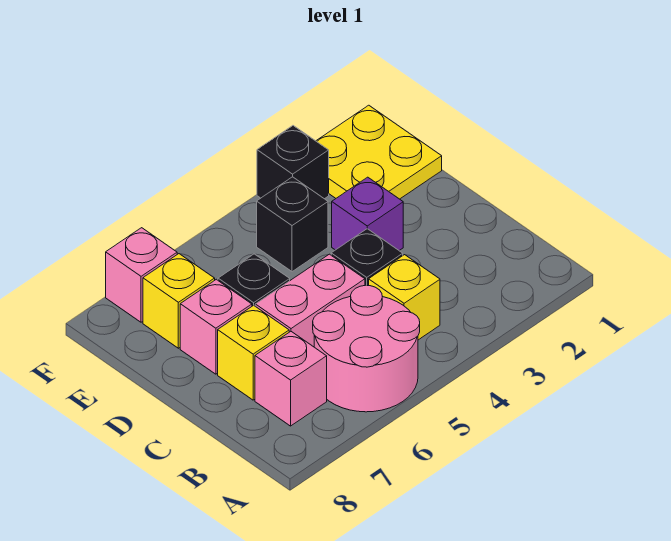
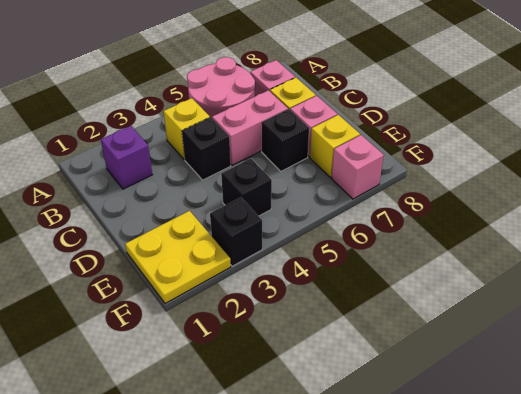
purple 1x1 brick [332,177,403,250] -> purple 1x1 brick moved to [101,126,152,189]

